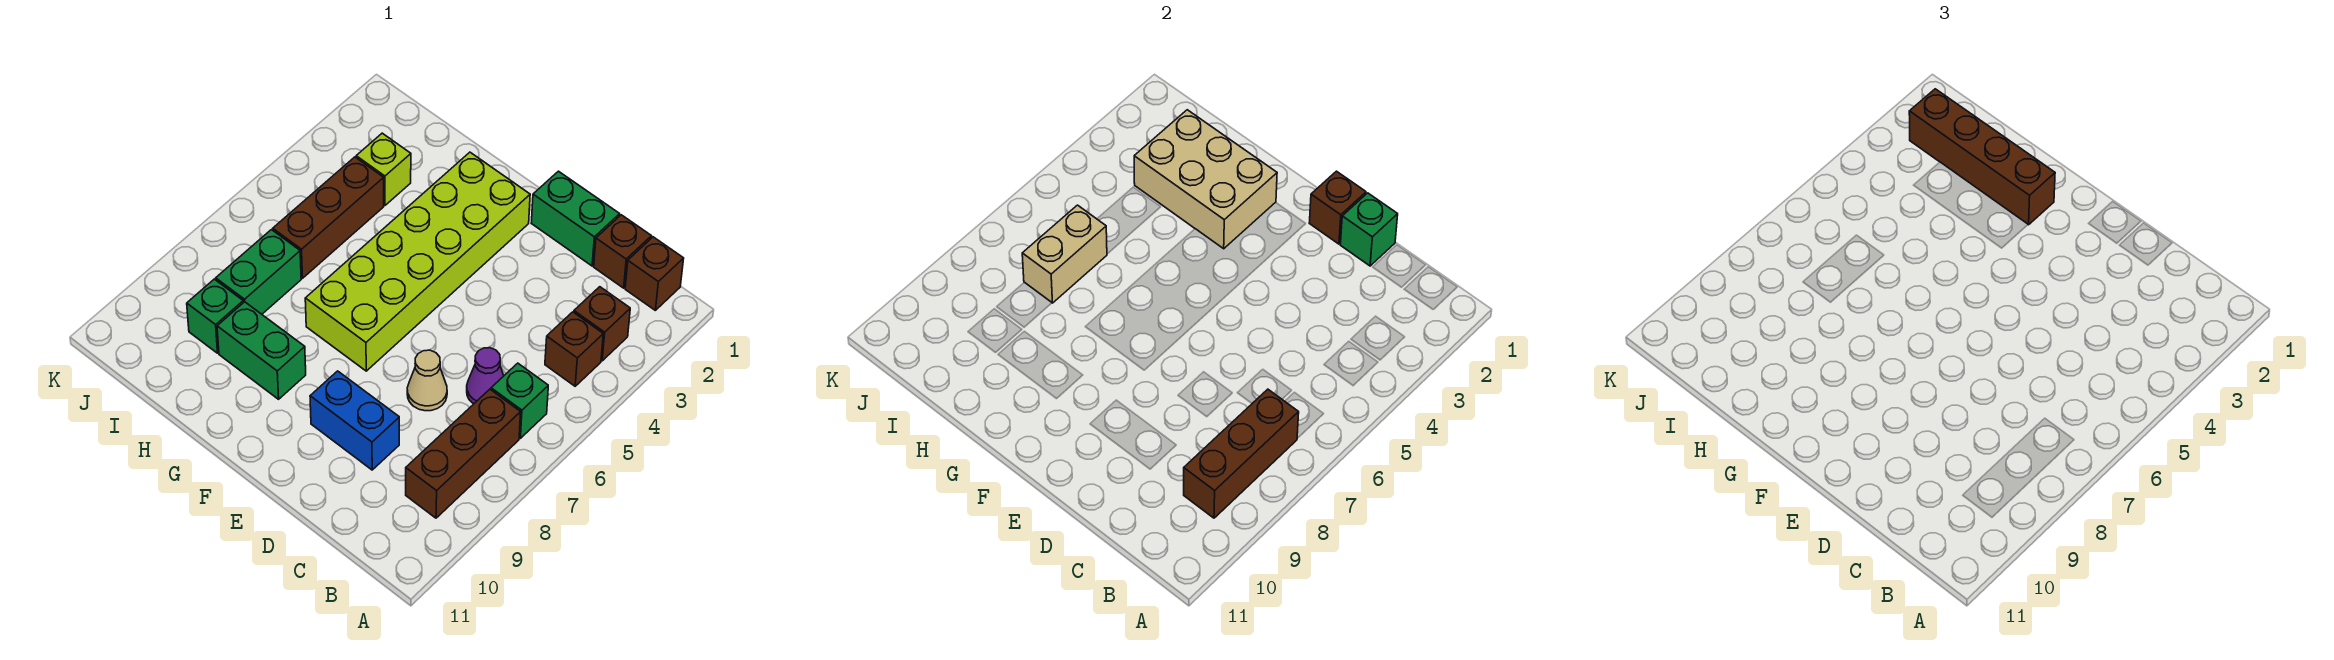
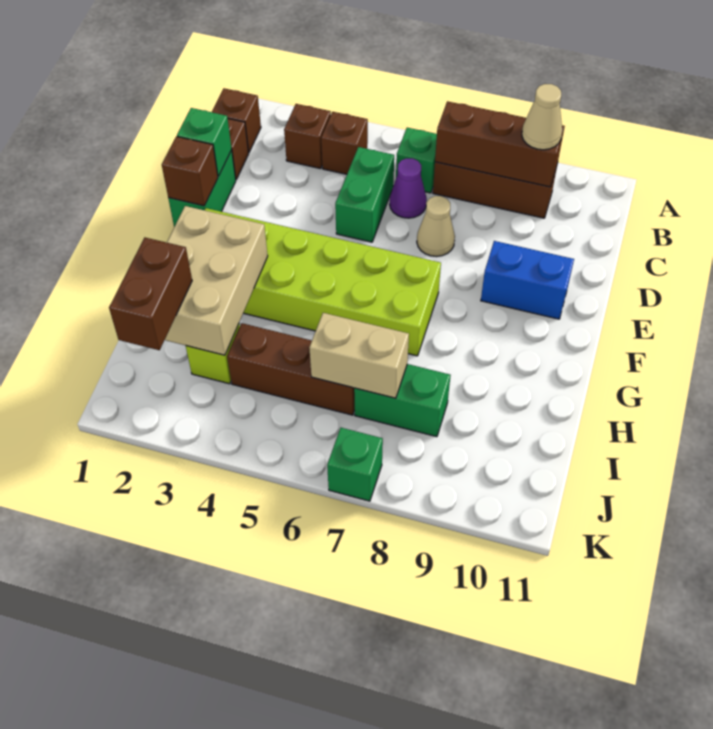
none -> tan 1x1 cone [522,84,562,150]
blue 1x2 brick [310,371,399,470] -> blue 1x2 brick turned to [481,241,574,319]
brown 1x4 brick [1909,89,2055,225] -> brown 1x2 brick [109,238,192,350]
green 1x2 brick [217,302,306,399] -> green 1x2 brick moved to [335,147,394,242]
green 1x1 brick [187,279,243,353] -> green 1x1 brick moved to [327,428,383,501]

